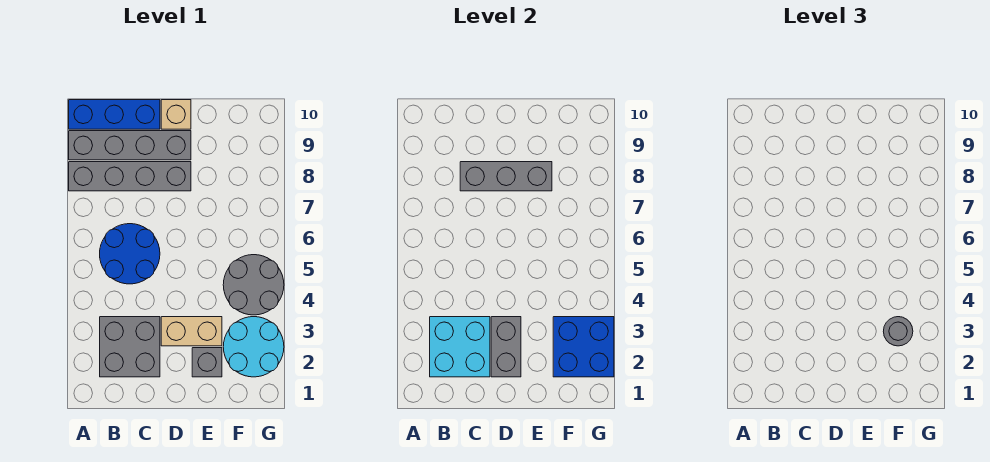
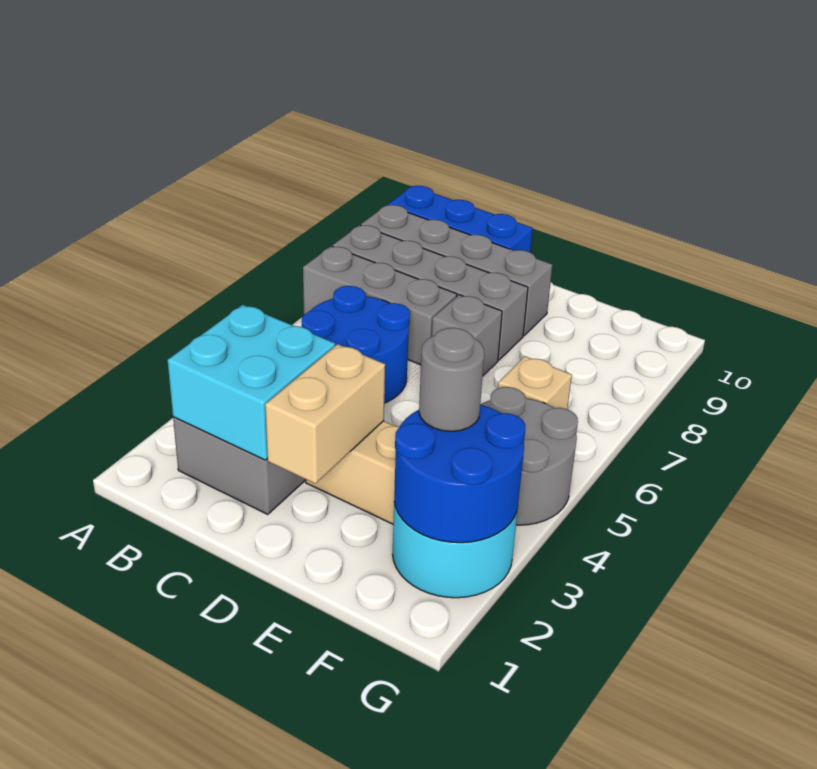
grey 1x3 brick [460,162,552,191] -> grey 1x3 brick moved to [303,246,457,365]
grey 1x2 brick [491,317,521,377] -> tan 1x2 brick [265,344,385,484]
tan 1x1 brick [161,100,191,129] -> tan 1x1 brick moved to [498,356,572,409]
grey 1x1 brick [192,348,222,377] -> grey 1x1 brick moved to [432,295,502,376]
blue 2x2 brick [553,317,614,377] -> blue 2x2 round brick [394,405,525,543]

